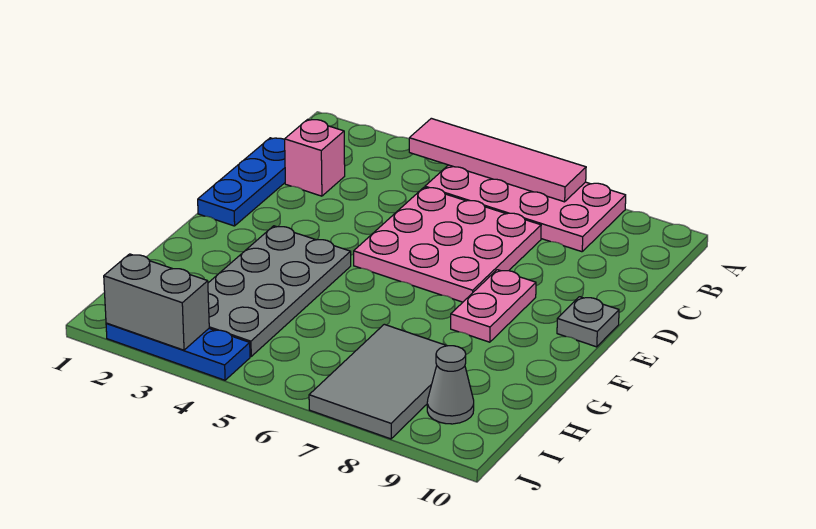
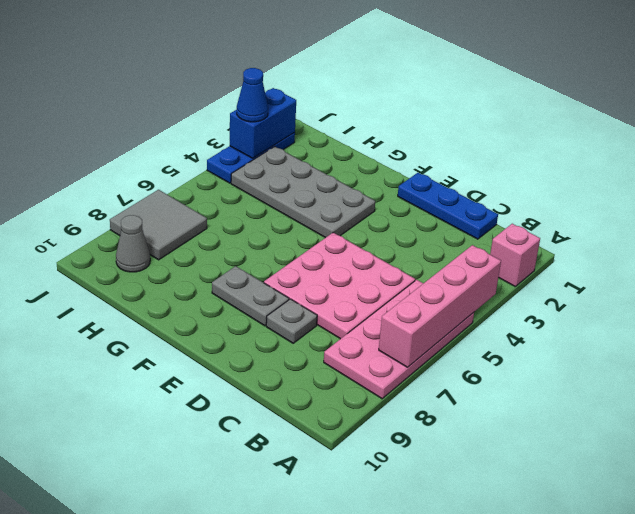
pink 1x4 tile [409,118,586,202] -> pink 1x4 brick [379,245,501,367]
pink 1x1 brick [285,119,345,196] -> pink 1x1 brick moved to [490,224,540,286]
pink 1x2 plate [451,270,536,342] -> grey 1x2 plate [212,266,289,326]
grey 1x1 plate [557,297,619,347] -> grey 1x1 plate moved to [266,299,317,343]
grey 2x3 tile [309,324,447,439] -> grey 2x2 tile [110,190,207,260]
grey 1x2 brick [104,254,209,350] -> blue 1x2 brick [230,88,296,158]
none -> blue 1x1 cone [237,68,268,122]

